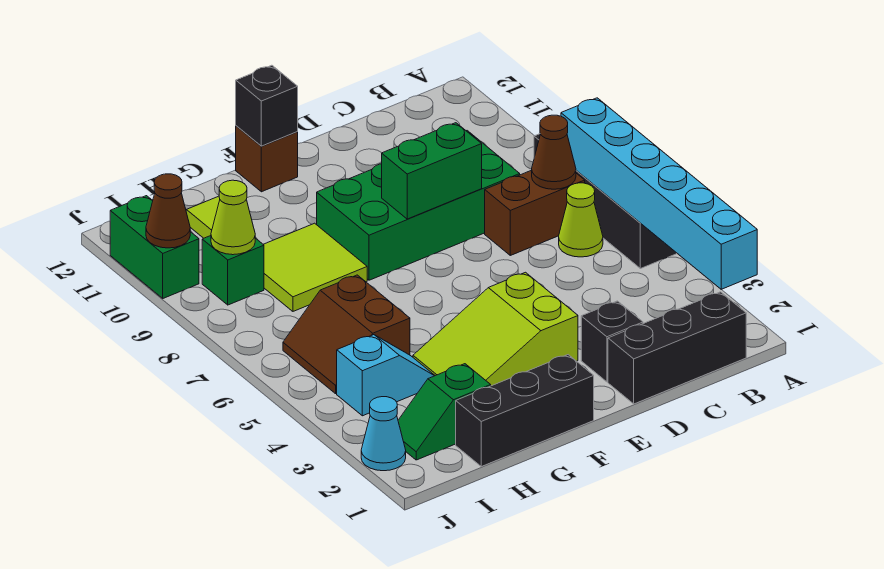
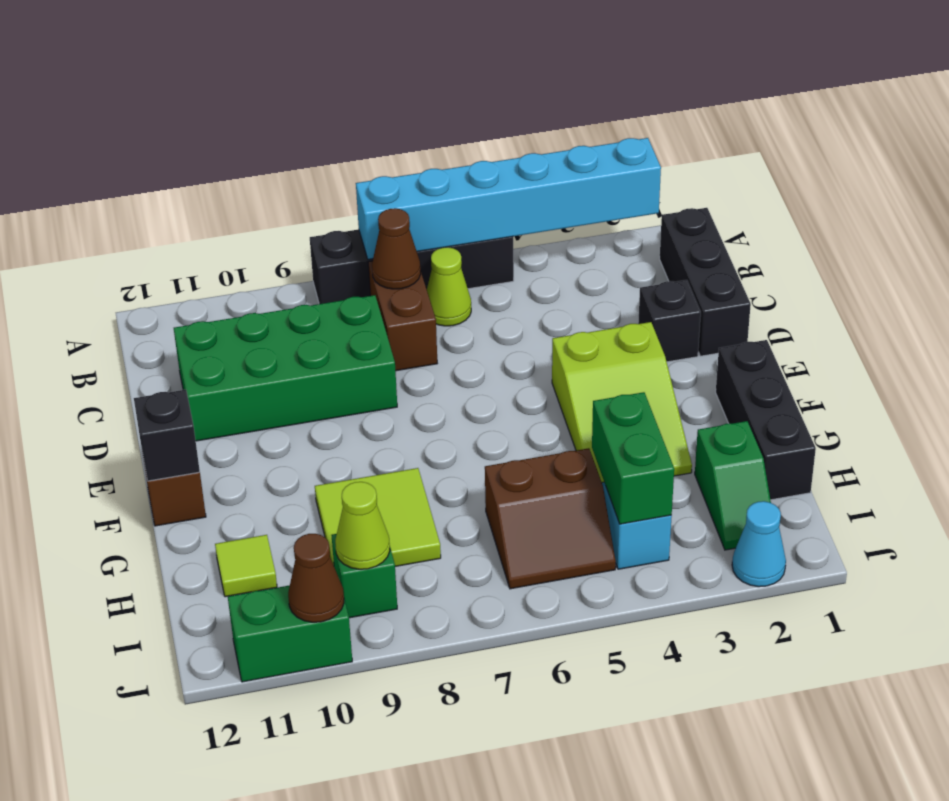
green 2x4 brick [317,131,520,280] -> green 2x4 brick turned to [174,295,397,441]
green 1x2 brick [382,123,482,219] -> green 1x2 brick moved to [592,392,674,524]

